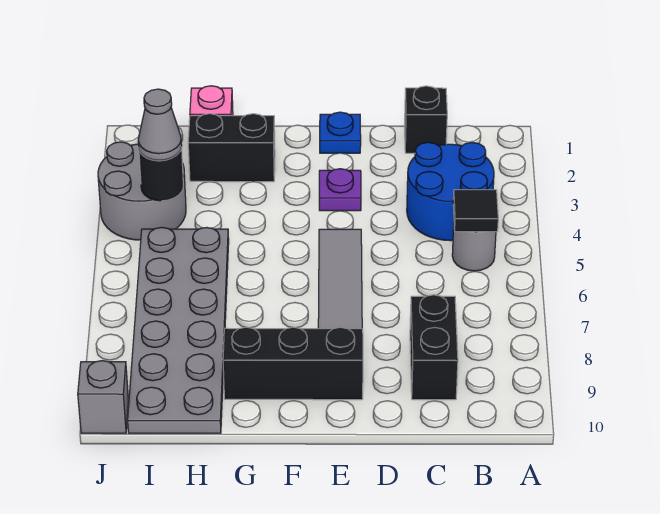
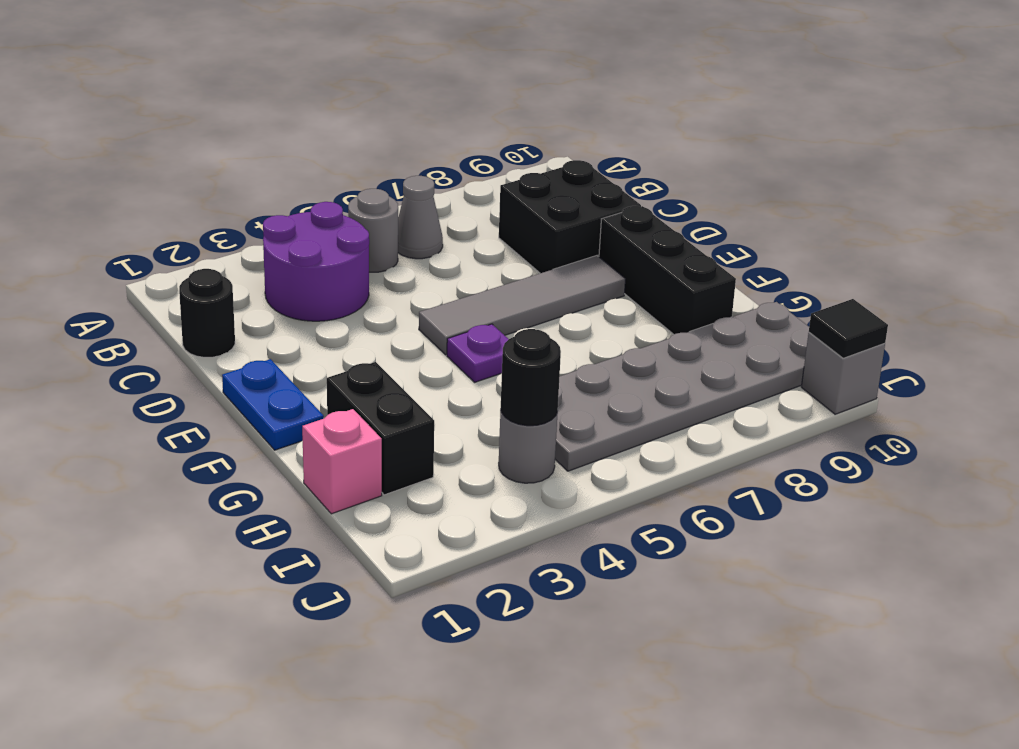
blue 2x2 round brick [407,142,494,241] -> purple 2x2 round brick [263,202,369,321]
black 1x1 tile [453,190,498,232] -> black 1x1 tile moved to [809,299,888,358]
black 1x1 brick [405,86,447,153] -> black 1x1 round brick [179,269,235,357]
black 1x2 brick [410,295,458,400] -> black 2x2 brick [499,160,641,273]
blue 1x1 plate [320,112,361,153] -> blue 1x2 plate [222,359,324,450]
purple 1x1 plate [319,169,361,211] -> purple 1x1 plate moved to [447,324,509,382]
grey 2x2 round brick [98,142,186,240] -> grey 1x1 round brick [499,410,558,483]
grey 1x1 cone [138,89,182,160] -> grey 1x1 cone moved to [398,176,443,259]

